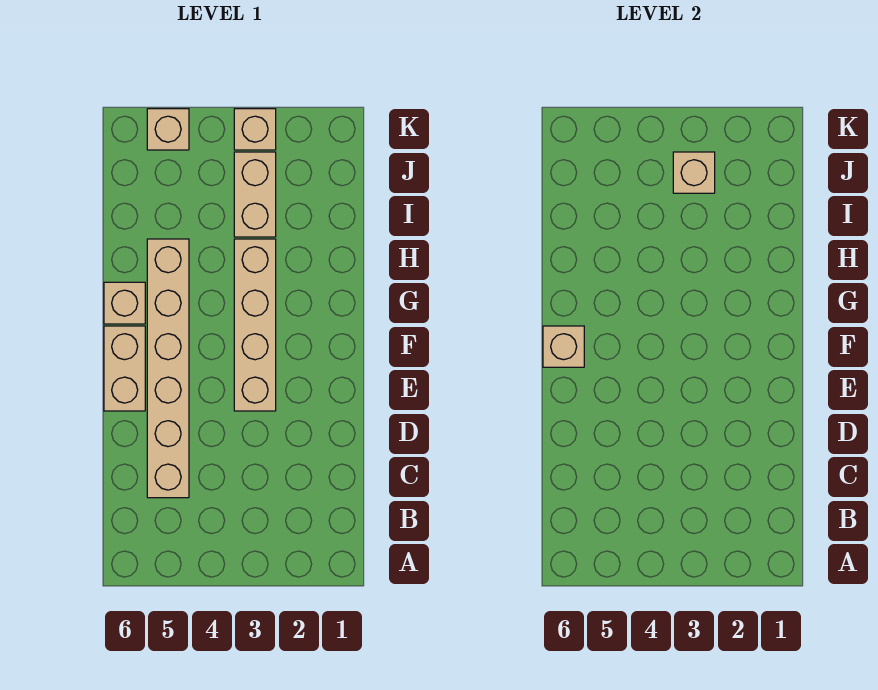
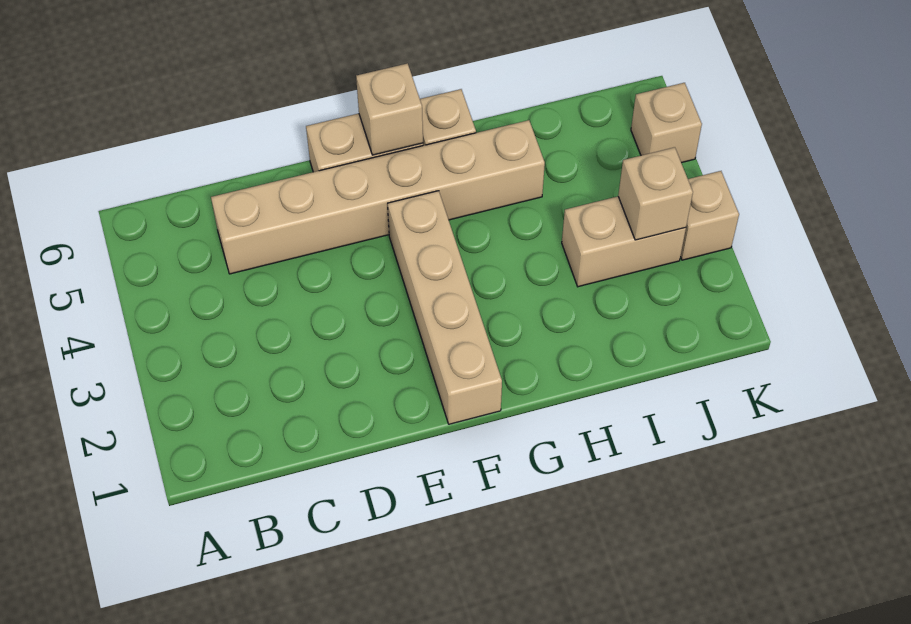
tan 1x4 brick [234,239,276,411] -> tan 1x4 brick turned to [388,191,502,424]

